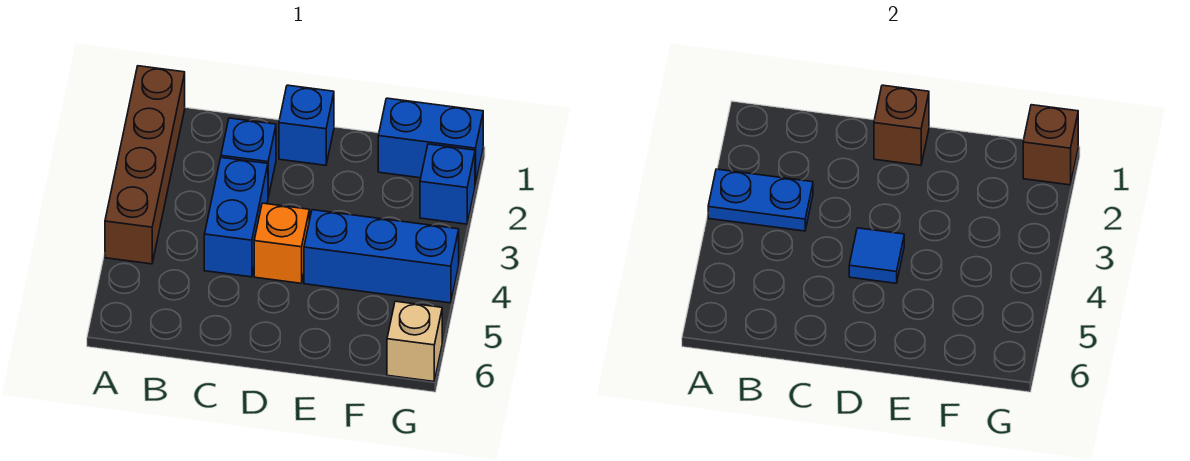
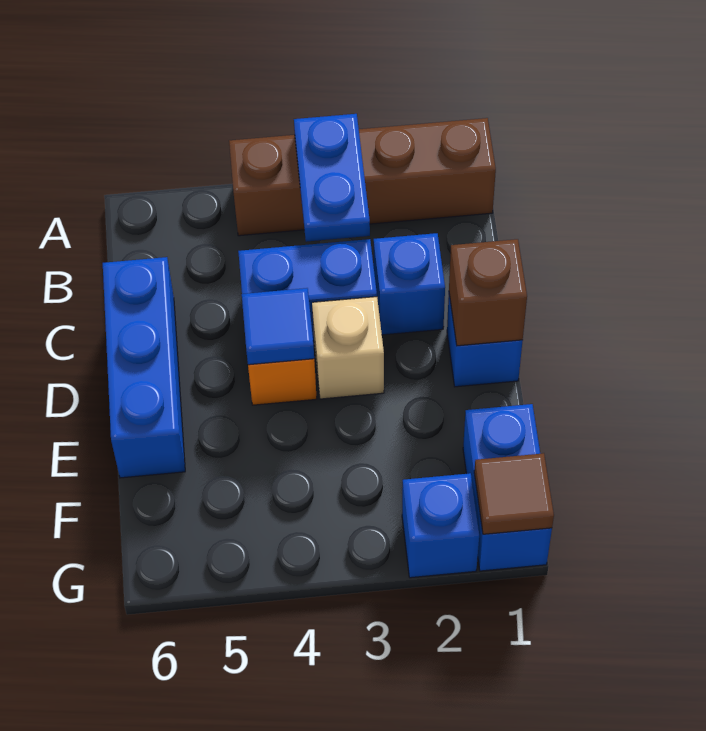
blue 1x3 brick [304,210,459,303] -> blue 1x3 brick moved to [103,257,185,478]
brown 1x1 brick [1023,105,1078,185] -> brown 1x1 tile [474,453,554,534]
tan 1x1 brick [387,301,442,382] -> tan 1x1 brick moved to [312,297,384,399]

